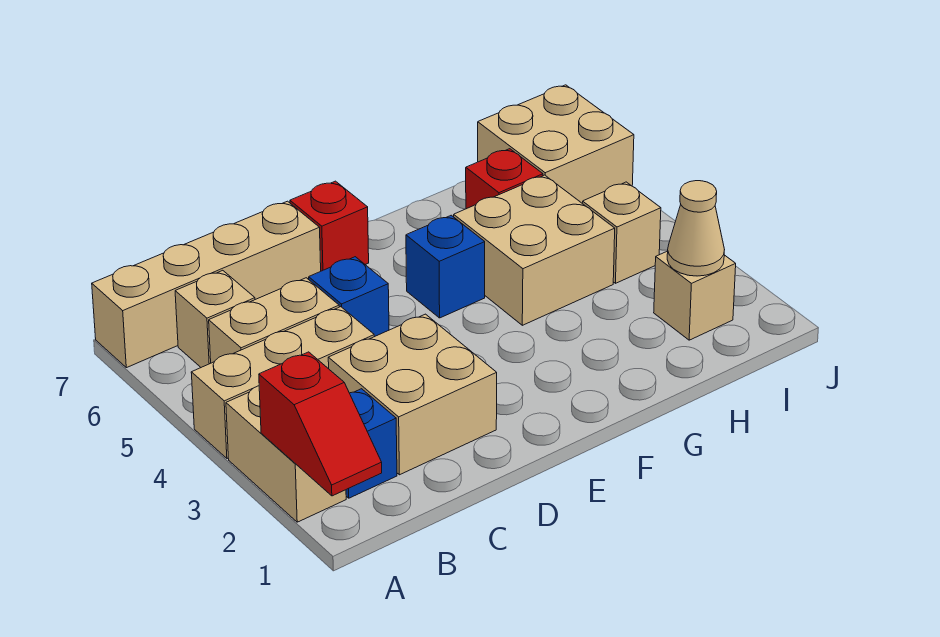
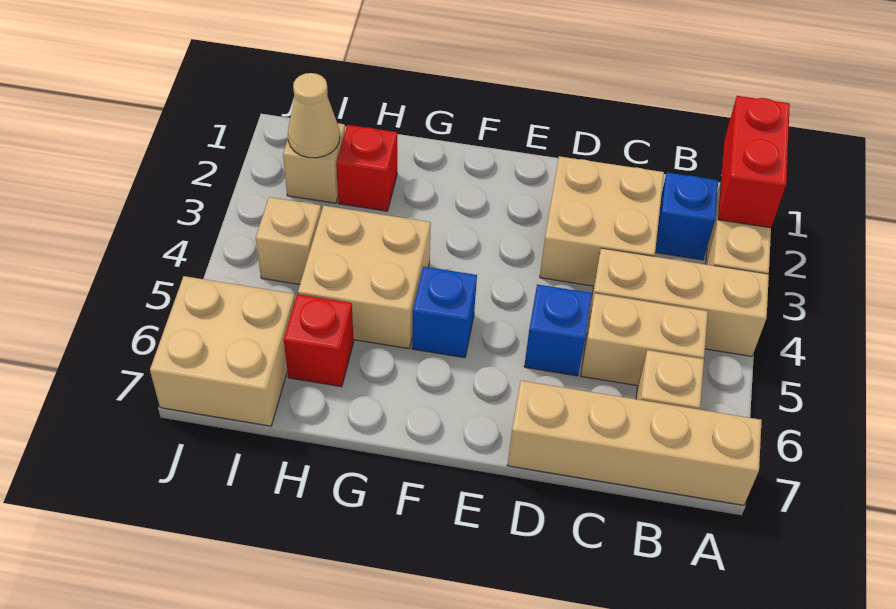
red 1x2 slope [259,352,382,496] -> red 1x2 brick [718,96,790,228]
red 1x1 brick [290,181,369,271] -> red 1x1 brick moved to [336,125,397,211]

